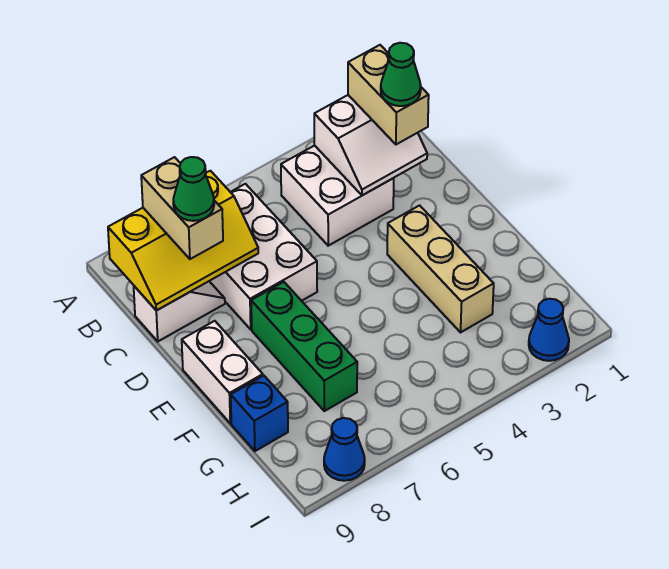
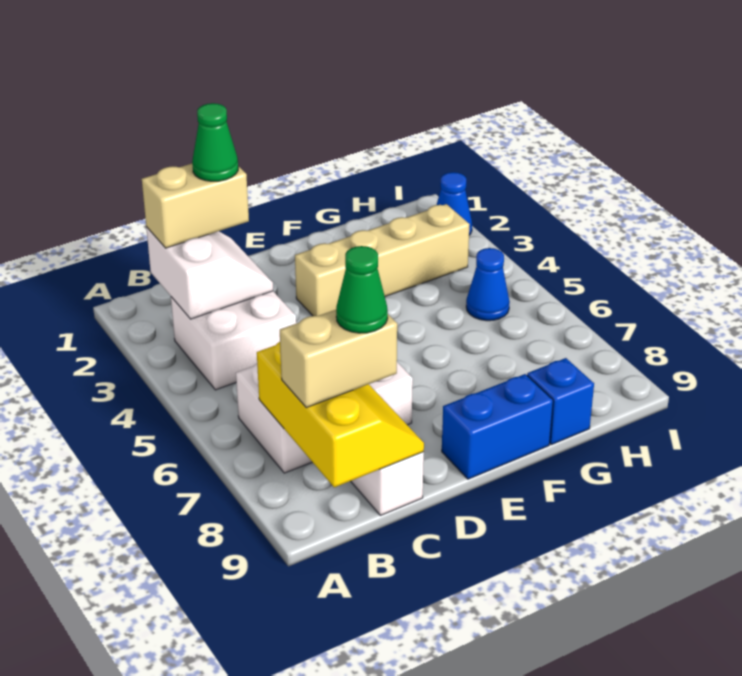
tan 1x3 brick [387,205,494,332] -> tan 1x4 brick [295,204,470,316]
green 1x3 brick [251,282,357,411] -> none
white 1x2 brick [182,321,263,423] -> blue 1x2 brick [442,374,553,479]
blue 1x1 cone [324,418,365,481] -> blue 1x1 cone moved to [466,248,510,321]

